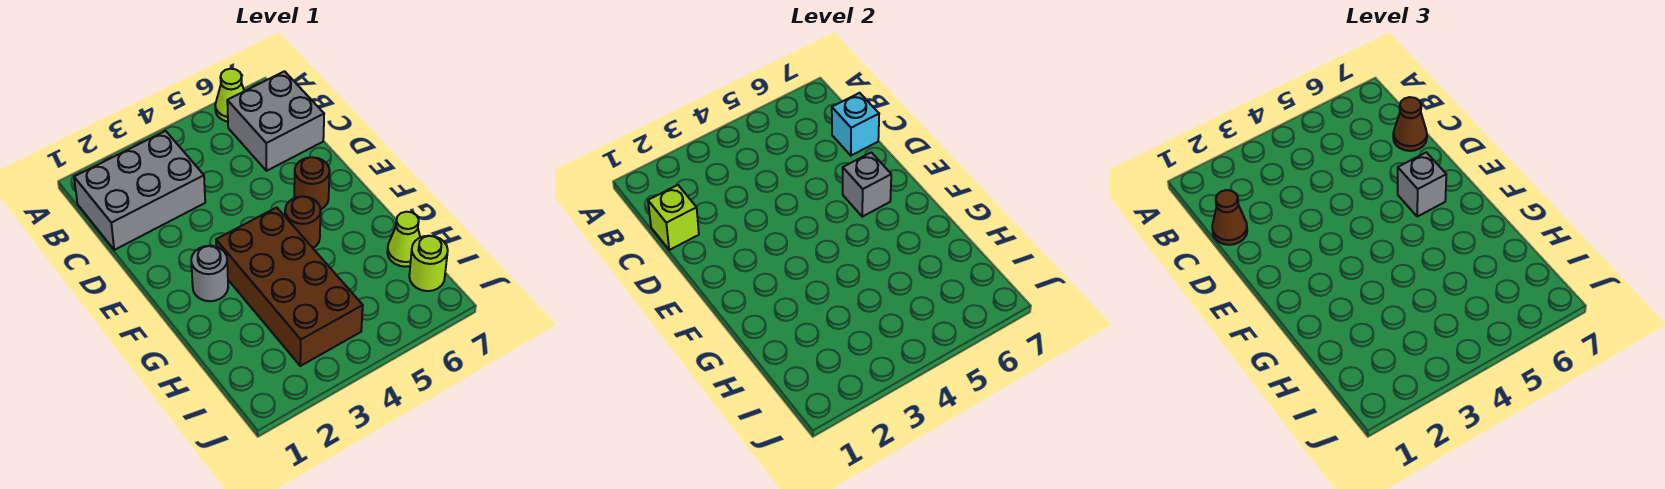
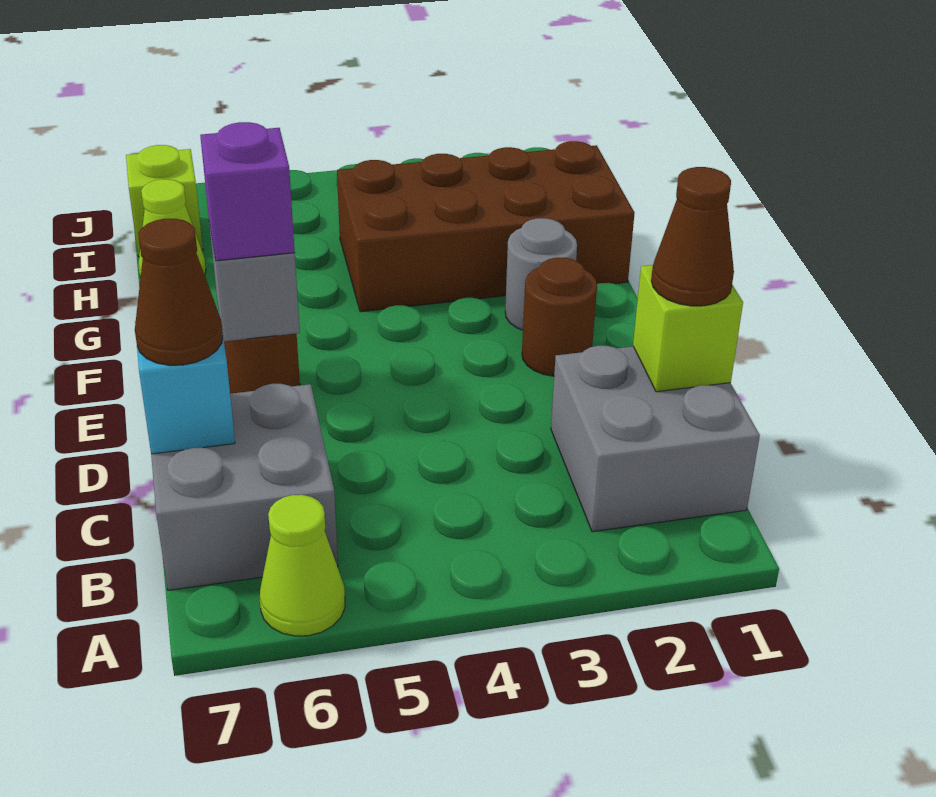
grey 2x3 brick [74,131,205,250] -> grey 2x2 brick [551,346,760,532]
grey 1x1 brick [1398,152,1446,217] -> purple 1x1 brick [200,122,295,261]
brown 2x4 brick [216,207,363,366] -> brown 2x4 brick turned to [337,141,635,312]
brown 1x1 round brick [285,197,321,248] -> brown 1x1 round brick moved to [522,258,597,376]
lime 1x1 round brick [409,236,448,291] -> lime 1x1 brick [126,145,203,257]

